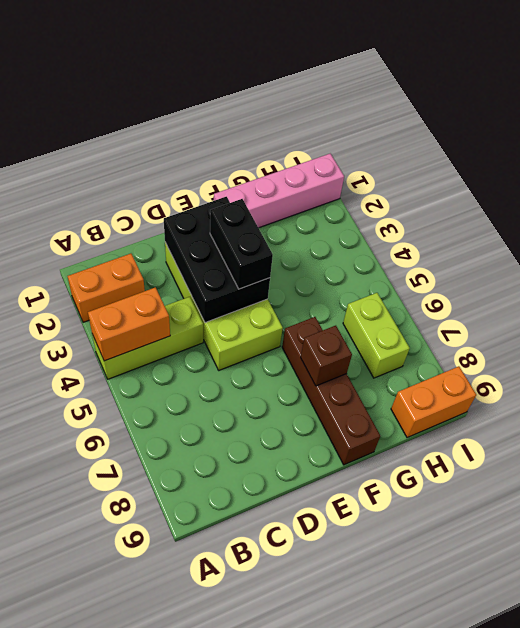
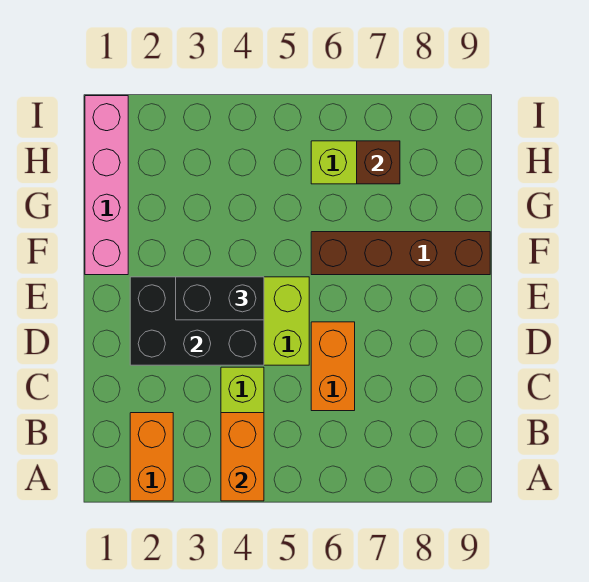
brown 1x1 brick [301,326,352,386] -> brown 1x1 brick moved to [357,141,400,184]
orange 1x2 brick [391,366,476,438] -> orange 1x2 brick moved to [311,322,355,411]

